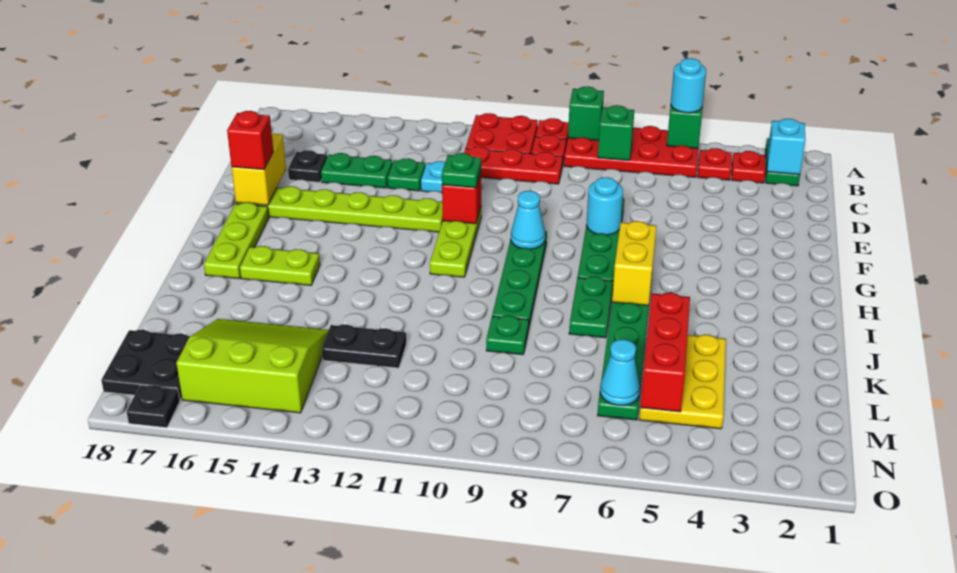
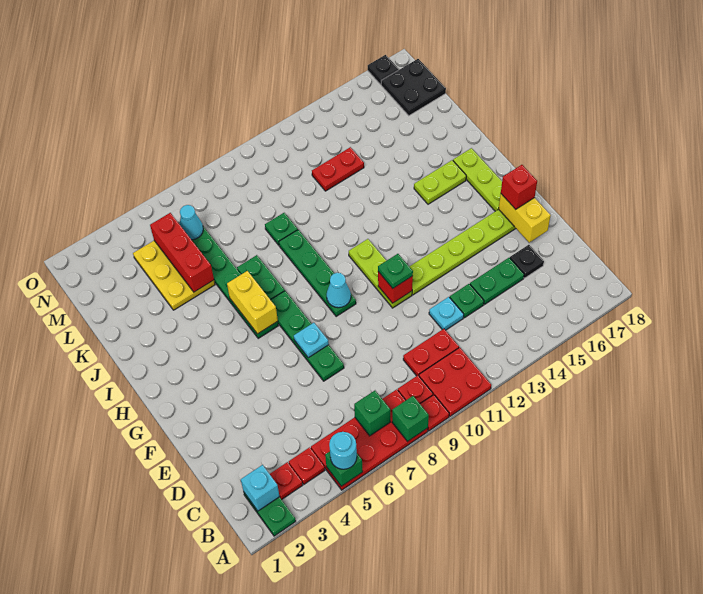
red 1x3 plate [464,146,563,184] -> red 1x2 plate [403,329,459,376]
cyan 1x1 round brick [587,177,623,235] -> cyan 1x1 plate [294,323,329,358]
black 1x2 plate [322,324,406,368] -> red 1x2 plate [312,147,364,191]
lime 3x3 slope [176,319,329,413] -> none

